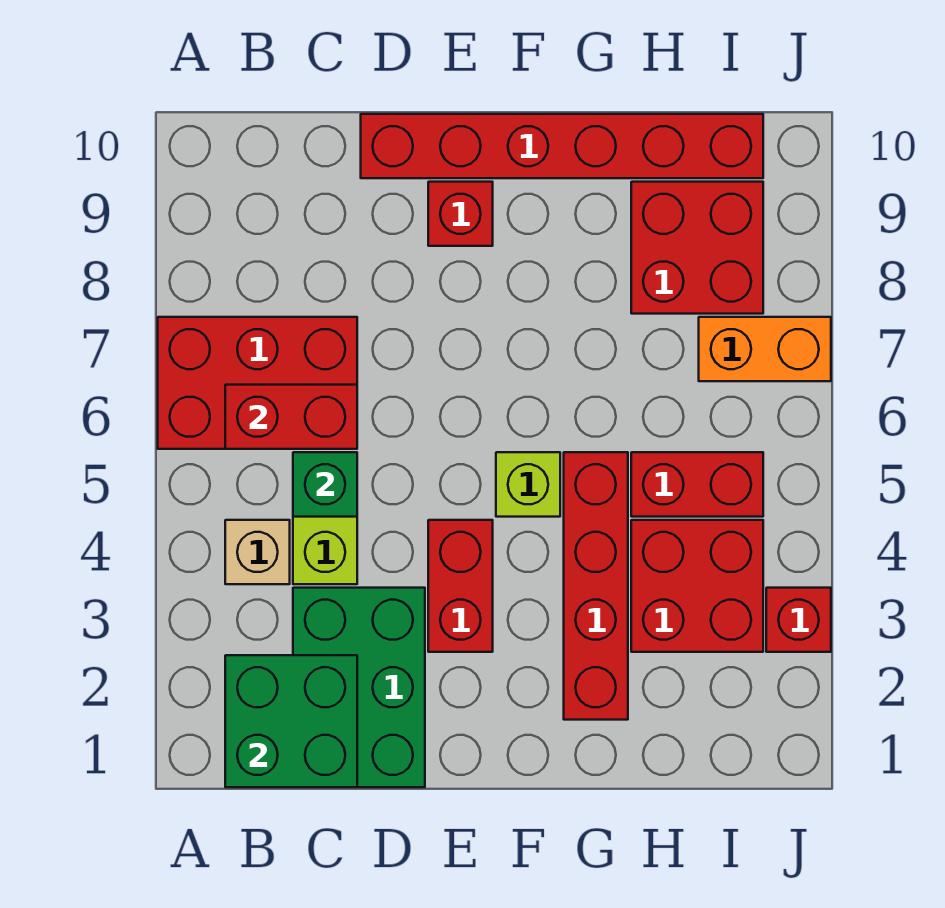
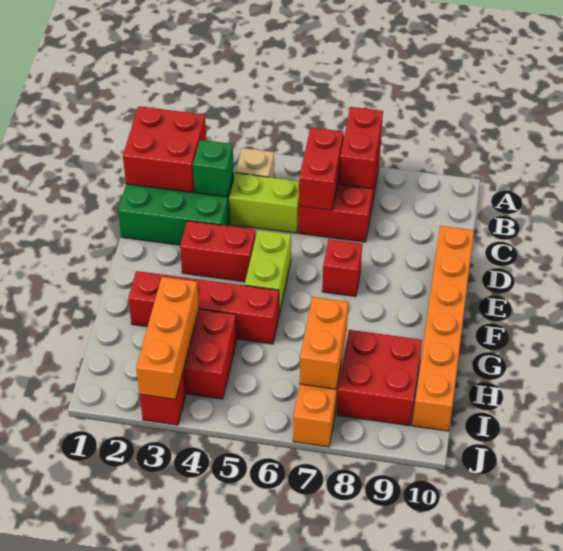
green 2x2 brick [225,655,357,787] -> red 2x2 brick [123,106,206,193]
green 1x1 brick [293,452,357,517] -> green 1x1 brick moved to [193,140,234,197]
red 1x6 brick [361,114,763,178] -> orange 1x6 brick [412,226,474,431]
red 1x1 brick [428,182,493,246] -> red 1x1 brick moved to [322,239,362,297]
lime 1x1 brick [496,452,560,517] -> lime 1x2 brick [245,230,291,314]
none -> orange 1x3 brick [136,277,199,399]
red 1x2 brick [631,452,763,517] -> red 1x2 brick moved to [339,107,383,189]
none -> orange 1x2 brick [300,297,348,389]

